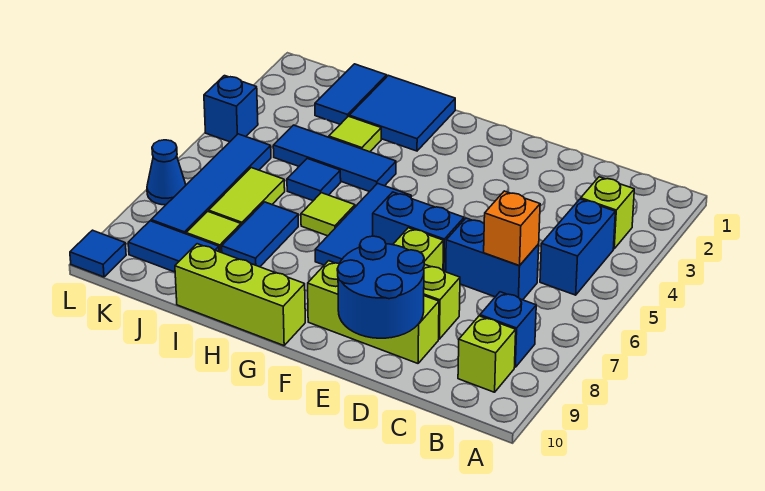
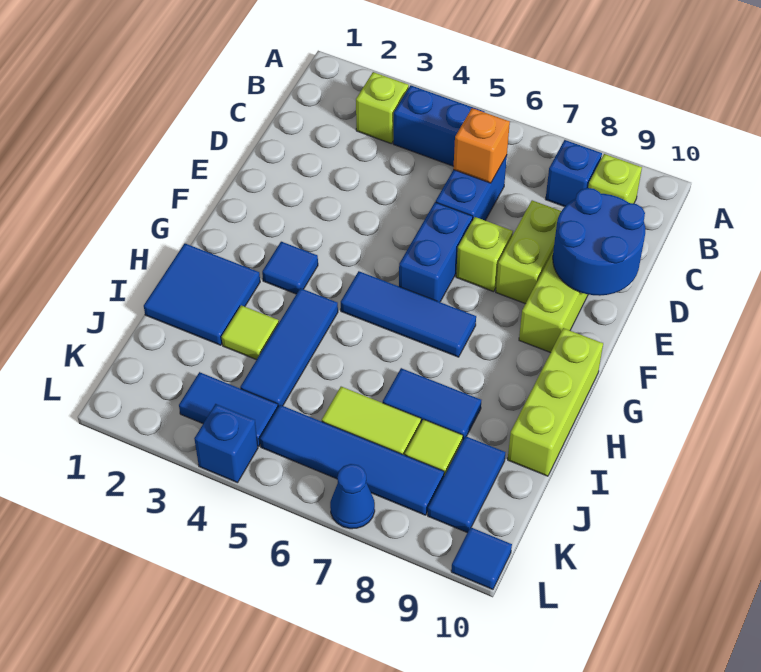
lime 1x1 tile [301,193,355,236] -> none
blue 1x1 tile [287,159,341,201] -> blue 1x1 tile moved to [262,242,318,294]
blue 1x2 tile [315,64,387,124] -> blue 1x2 tile moved to [179,372,278,447]

